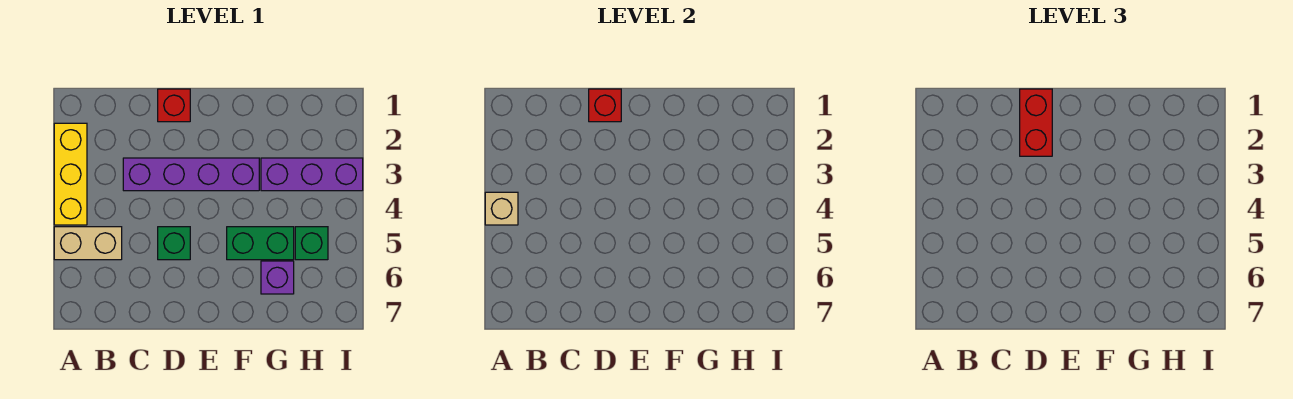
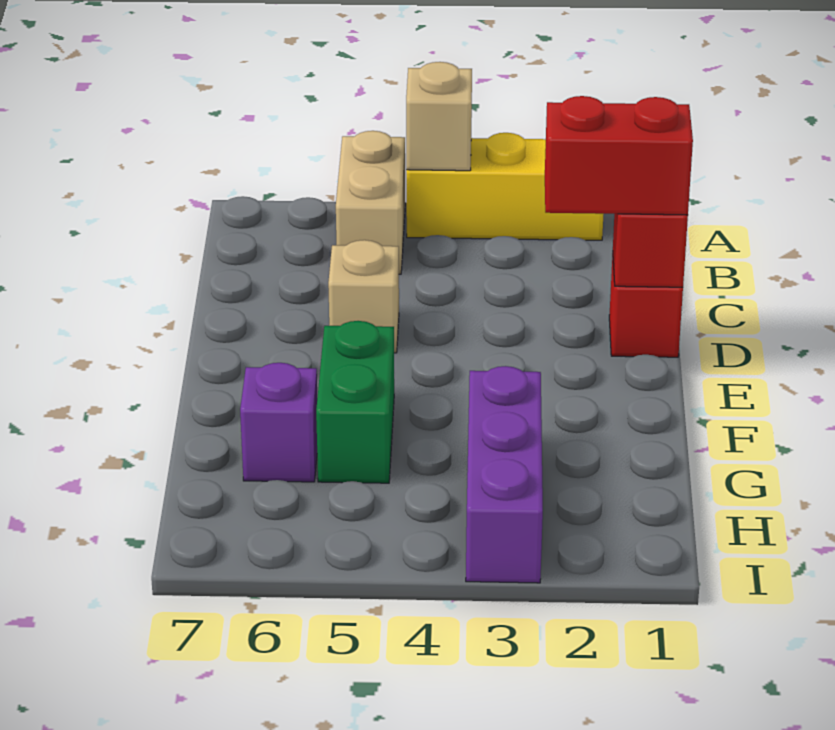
purple 1x4 brick [123,158,259,191] -> none
green 1x1 brick [158,227,190,260] -> tan 1x1 brick [328,240,399,353]
green 1x1 brick [295,227,328,260] -> none

